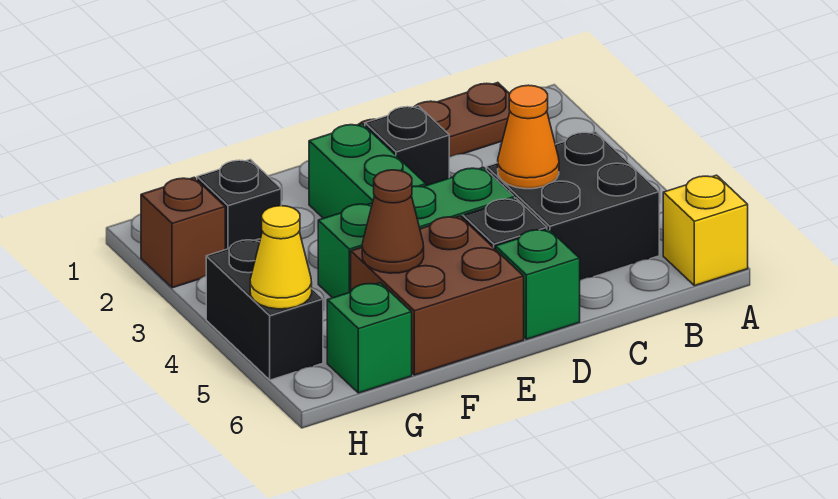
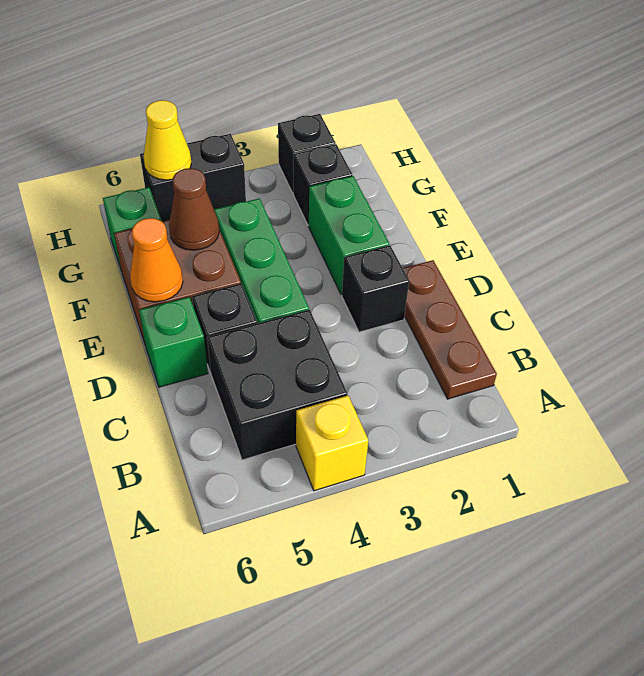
yellow 1x1 brick [663,175,748,286] -> yellow 1x1 brick moved to [296,395,368,491]
orange 1x1 cone [498,85,559,189] -> orange 1x1 cone moved to [130,218,183,302]
green 1x2 brick [309,124,426,218] -> green 1x2 brick turned to [309,176,389,295]
brown 1x1 brick [141,177,225,288] -> black 1x1 brick [278,114,336,193]

